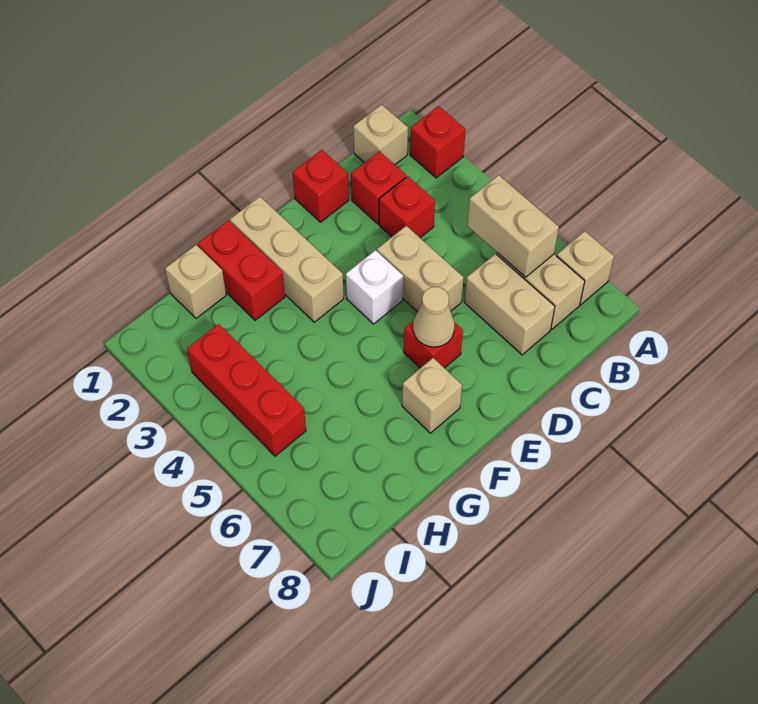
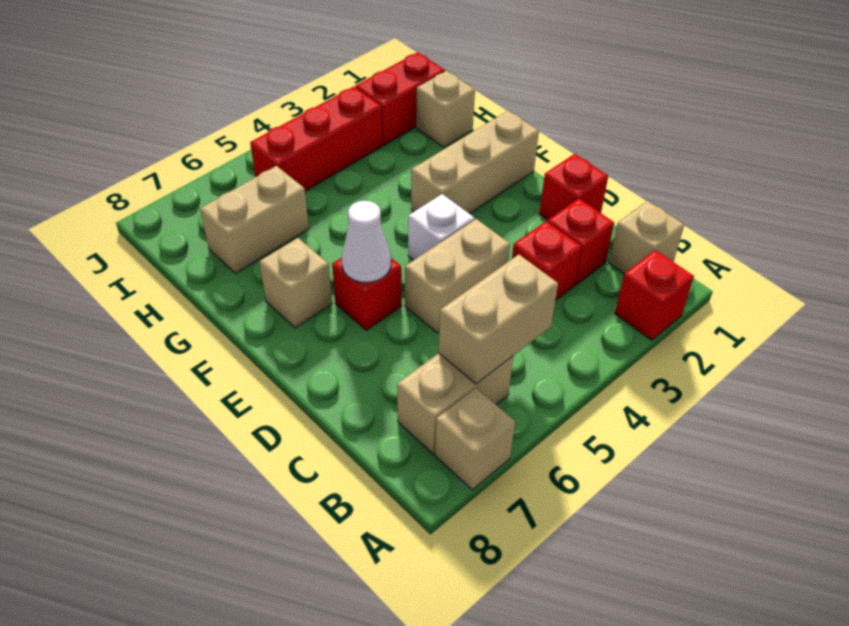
tan 1x2 brick [464,254,555,355] -> tan 1x2 brick moved to [200,166,309,273]
tan 1x1 cone [413,287,455,347] -> white 1x1 cone [342,201,391,282]
red 1x2 brick [198,220,285,320] -> red 1x2 brick moved to [355,52,445,145]

